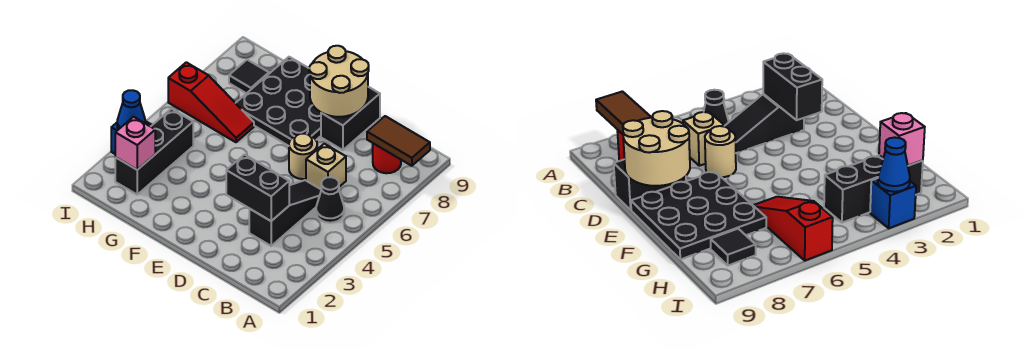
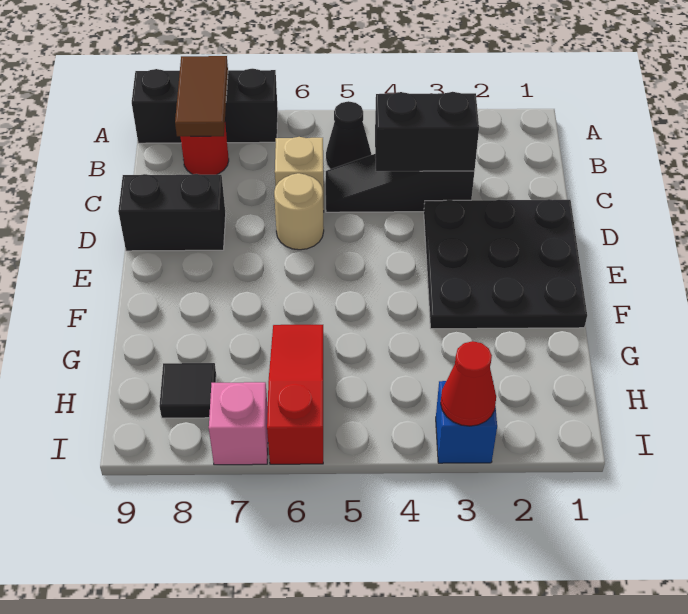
black 1x2 brick [226,155,289,221] -> black 1x2 brick turned to [375,92,479,171]
tan 2x2 round brick [309,46,369,117] -> none
black 3x3 plate [236,57,321,146] -> black 3x3 plate moved to [424,199,587,329]
black 1x3 brick [115,109,193,194] -> black 1x3 brick moved to [132,69,278,143]
pink 1x1 brick [115,117,155,170] -> pink 1x1 brick moved to [209,382,268,465]
blue 1x1 cone [117,90,145,130] -> red 1x1 cone [441,341,496,426]

